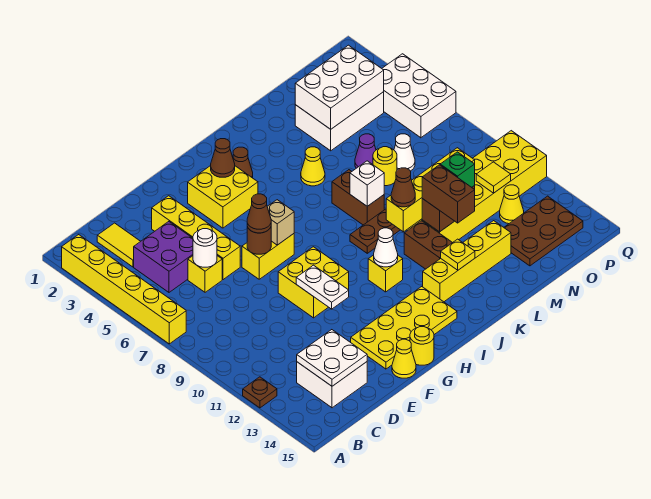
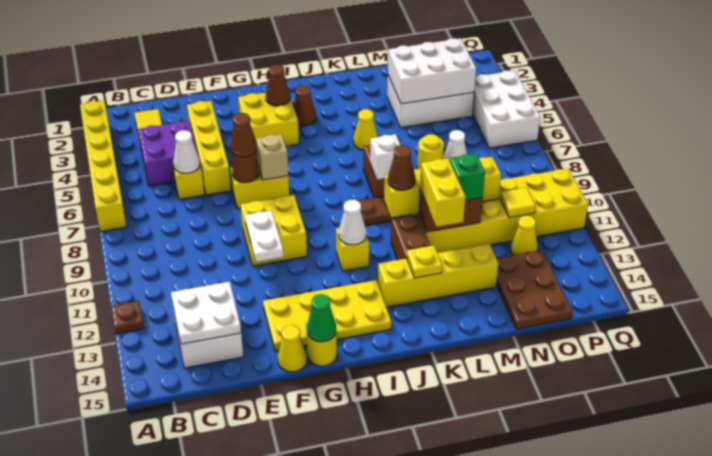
white 1x1 round brick [193,229,217,267] -> white 1x1 cone [173,130,200,173]
none -> green 1x1 cone [307,294,336,342]
brown 1x2 brick [422,165,475,223] -> yellow 1x2 brick [420,158,466,227]
purple 1x1 cone [355,134,376,168] -> none
brown 2x3 plate [504,196,583,266] -> brown 2x3 plate turned to [496,250,572,329]

